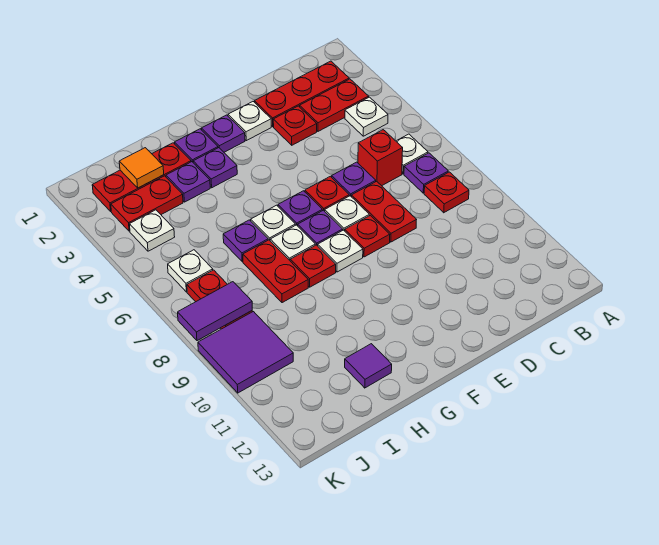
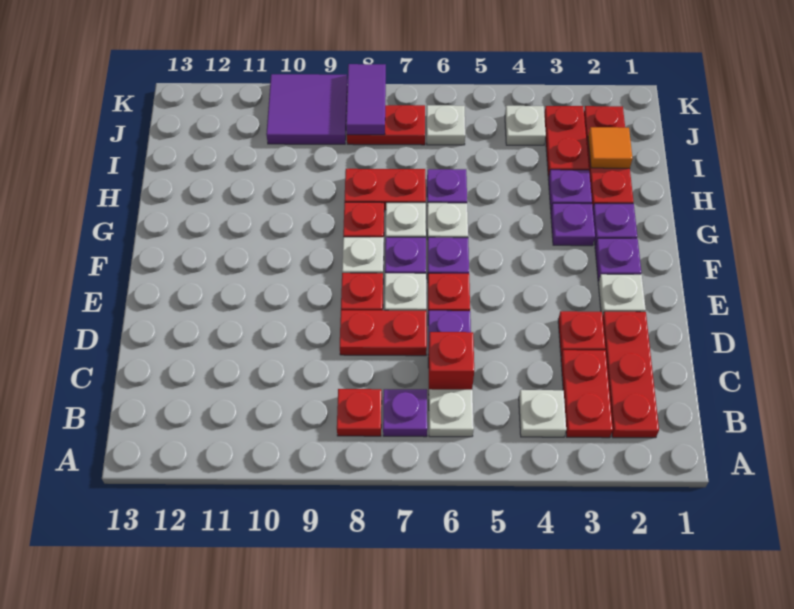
purple 1x1 tile [345,344,392,388] -> none

